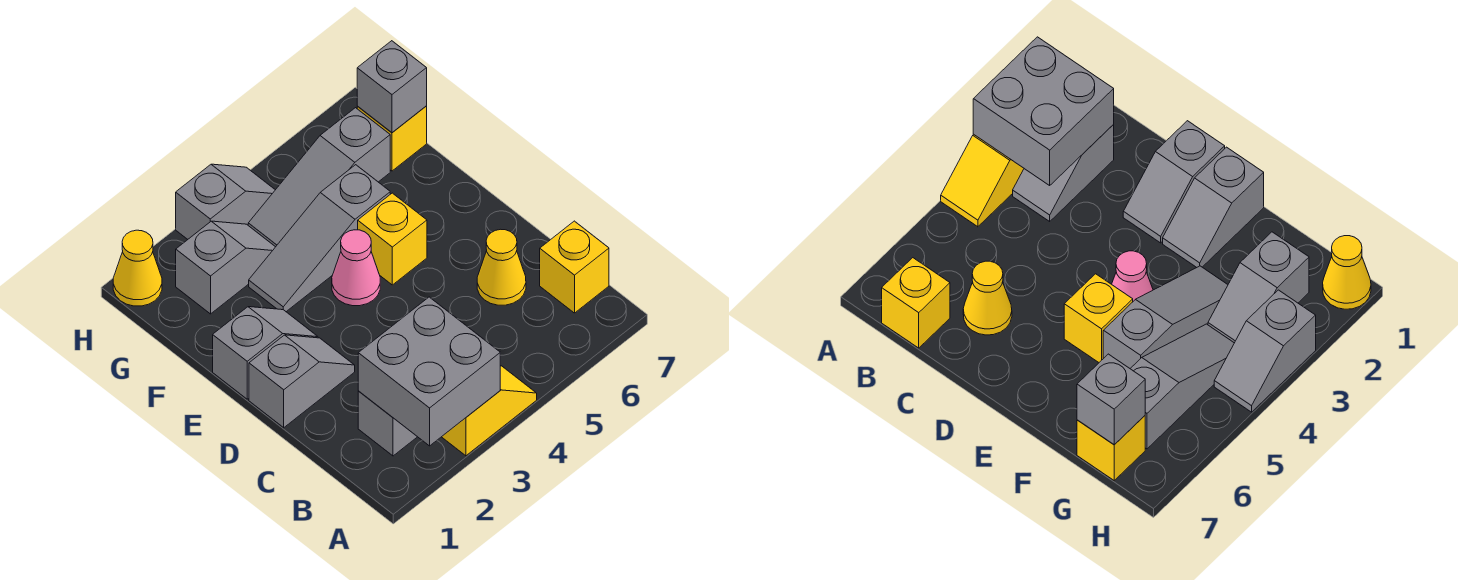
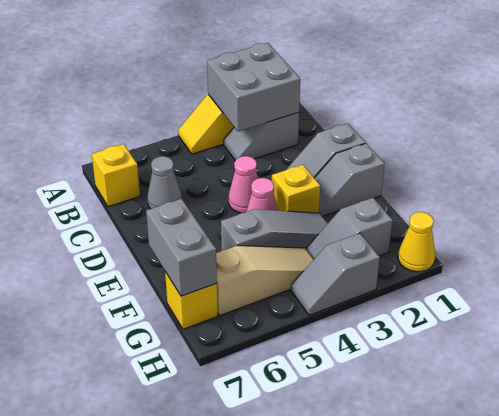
yellow 1x1 cone [477,229,526,305] -> grey 1x1 cone [147,156,182,209]
none -> pink 1x1 cone [229,156,258,213]
yellow 1x1 brick [358,193,427,285] -> yellow 1x1 brick moved to [272,165,320,213]
grey 1x3 slope [248,108,390,247] -> tan 1x3 slope [216,246,314,315]
grey 1x1 brick [357,41,427,133] -> grey 1x2 brick [146,199,217,296]

